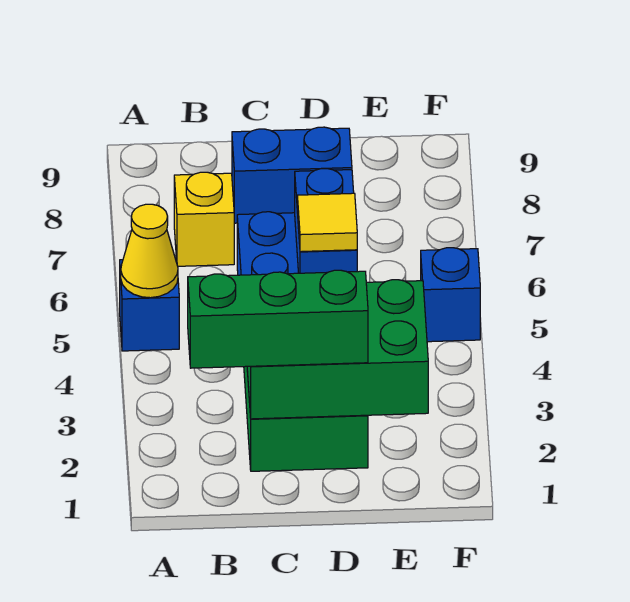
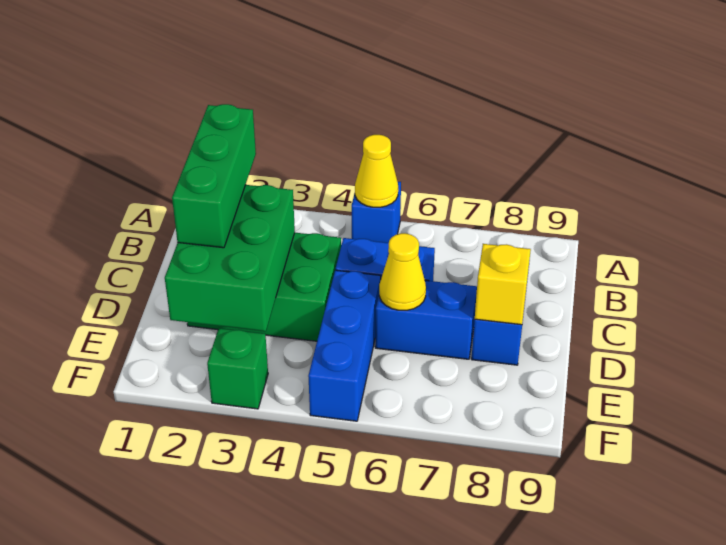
yellow 1x1 brick [174,172,234,266] -> yellow 1x1 brick moved to [475,244,531,325]
yellow 1x1 tile [297,193,357,252] -> yellow 1x1 cone [379,233,426,310]
none -> green 1x1 brick [207,328,268,409]
blue 1x1 brick [421,248,480,342] -> blue 1x3 brick [308,270,381,421]

